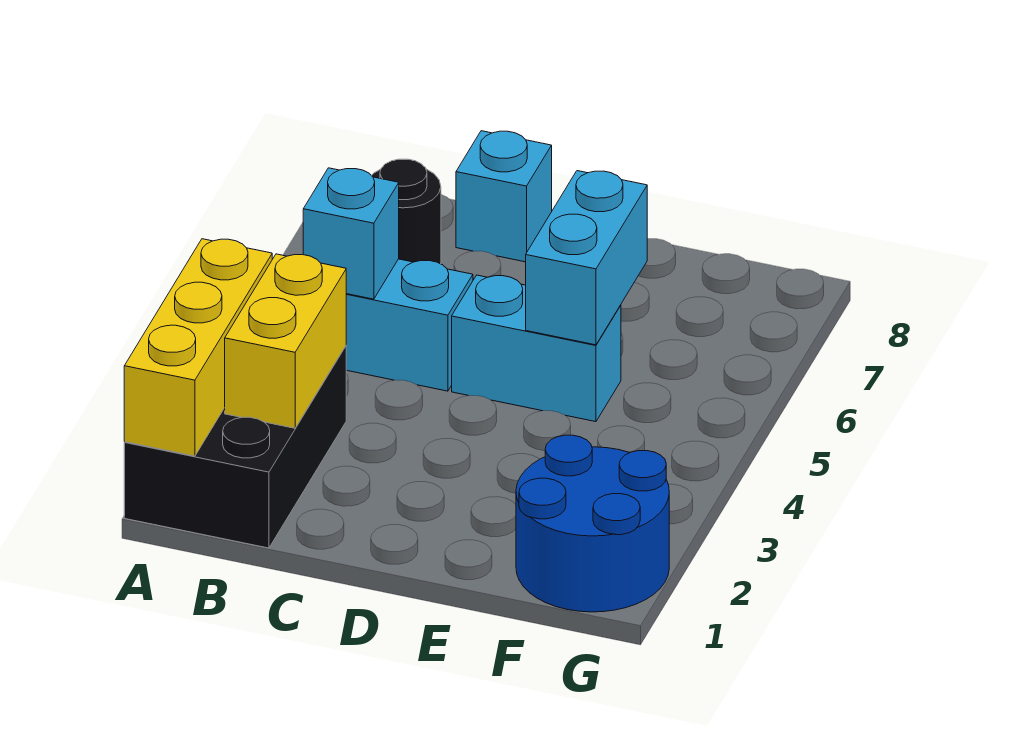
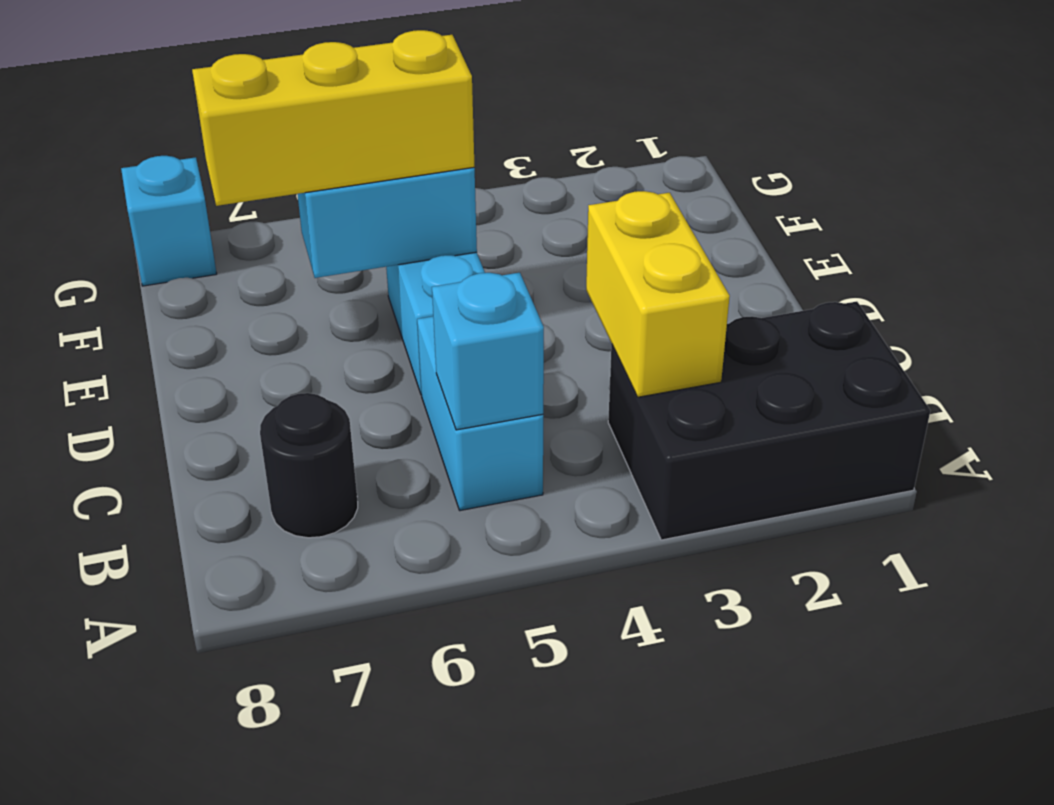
yellow 1x3 brick [124,239,272,456] -> yellow 1x3 brick moved to [192,30,475,206]
yellow 1x2 brick [225,254,346,428] -> yellow 1x2 brick turned to [586,191,730,397]
cyan 1x1 brick [456,131,552,262] -> cyan 1x1 brick moved to [121,156,217,286]
blue 2x2 round brick [516,435,669,612] -> none

